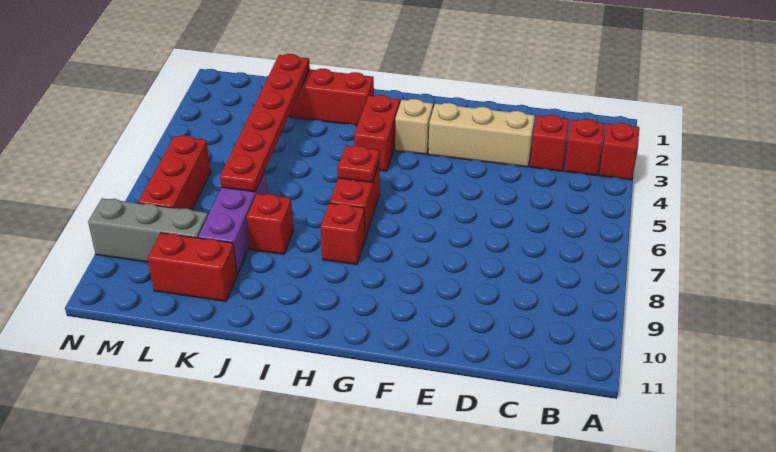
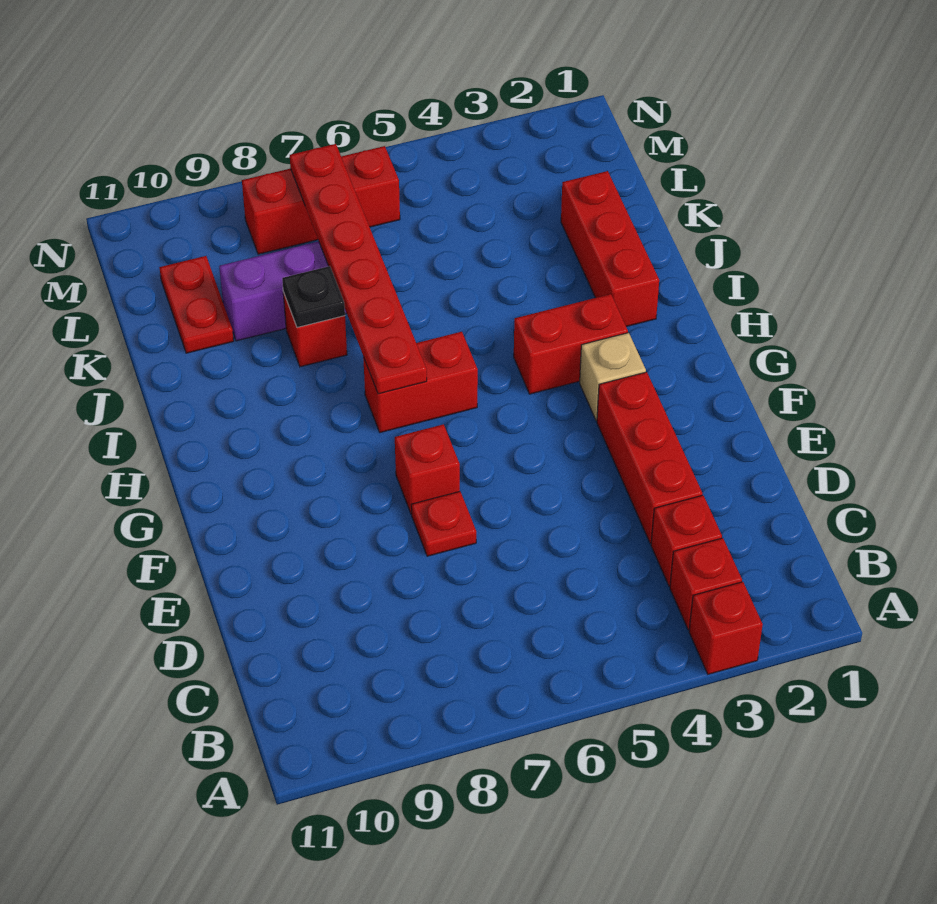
tan 1x3 brick [428,103,535,167] -> red 1x3 brick [597,372,702,544]
red 1x1 plate [338,146,379,182] -> red 1x1 plate moved to [411,492,476,556]
red 1x1 brick [321,203,365,264] -> red 1x1 brick moved to [395,424,460,514]
none -> black 1x1 plate [282,266,345,327]
red 1x6 plate [220,54,310,192] -> red 1x6 plate turned to [290,144,427,394]
red 1x2 brick [148,233,237,301] -> red 1x2 plate [159,256,234,353]
grey 1x3 brick [88,198,208,262] -> none

